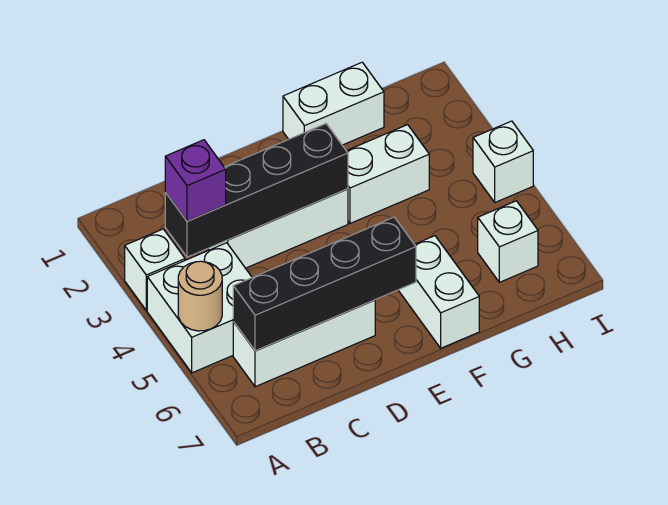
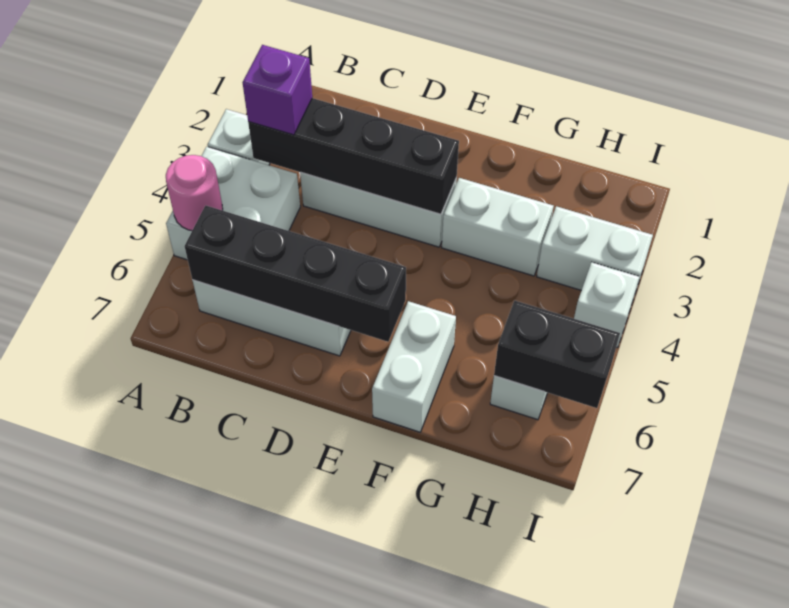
tan 1x1 round brick [178,261,222,331] -> pink 1x1 round brick [166,155,223,231]
white 1x2 brick [283,62,384,145] -> white 1x2 brick moved to [537,206,653,296]
none -> black 1x2 brick [494,301,620,408]

